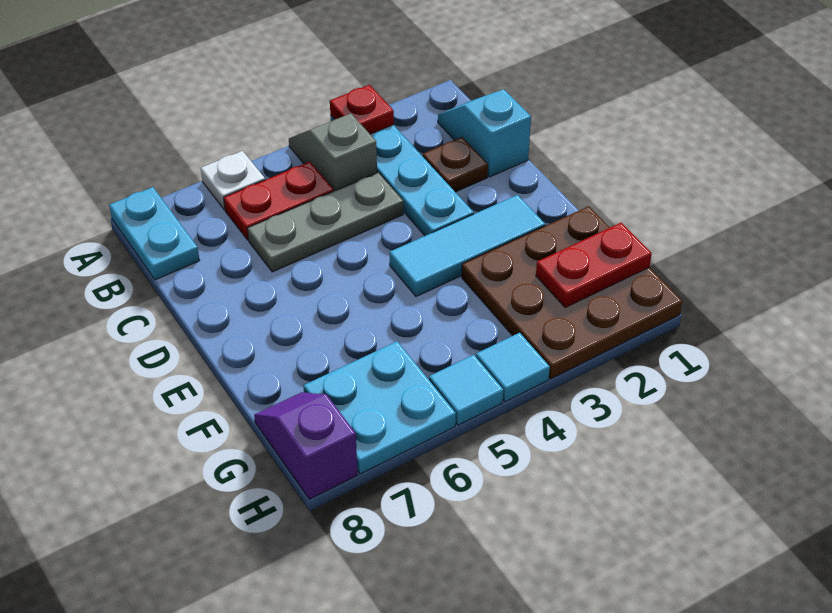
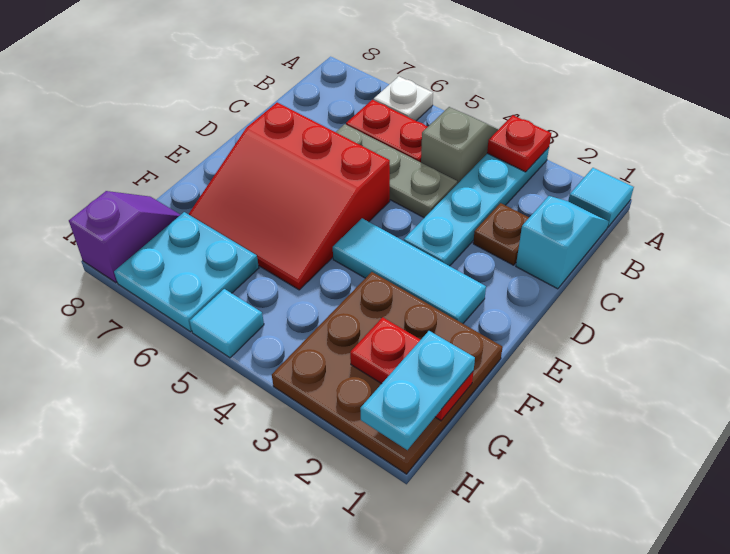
cyan 1x2 plate [109,187,200,280] -> cyan 1x2 plate moved to [360,331,475,450]
none -> red 3x3 slope [189,103,390,290]
cyan 1x1 tile [476,333,550,402] -> cyan 1x1 tile moved to [568,168,634,227]

